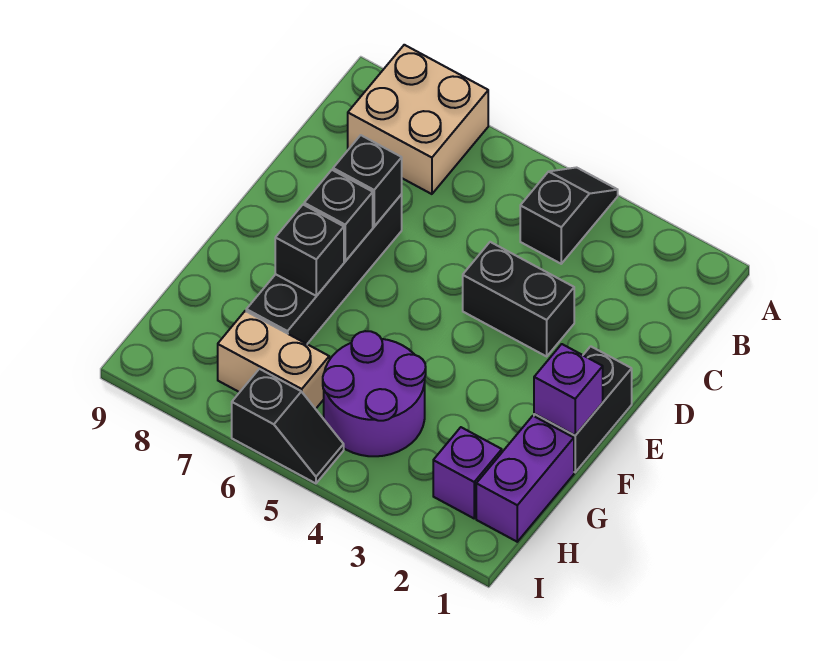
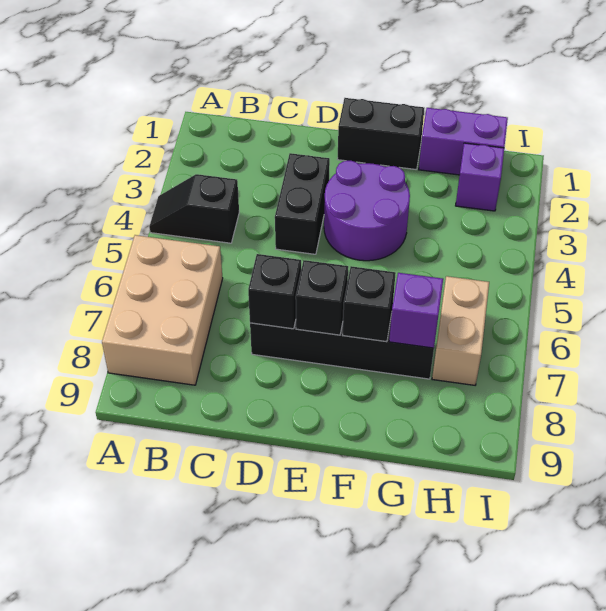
tan 2x2 brick [348,45,488,194] -> tan 2x3 brick [102,235,223,385]
purple 1x1 brick [534,344,603,435] -> purple 1x1 brick moved to [389,273,443,348]
purple 2x2 round brick [323,331,426,456] -> purple 2x2 round brick moved to [324,161,410,261]
black 1x2 slope [232,369,344,483] -> none

